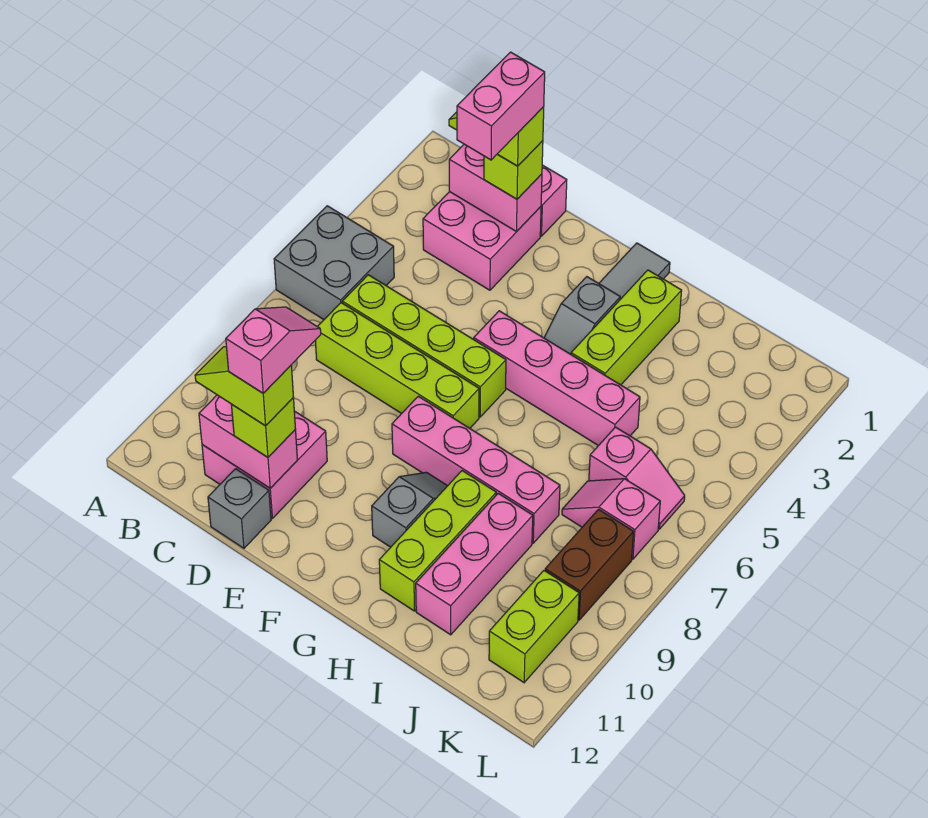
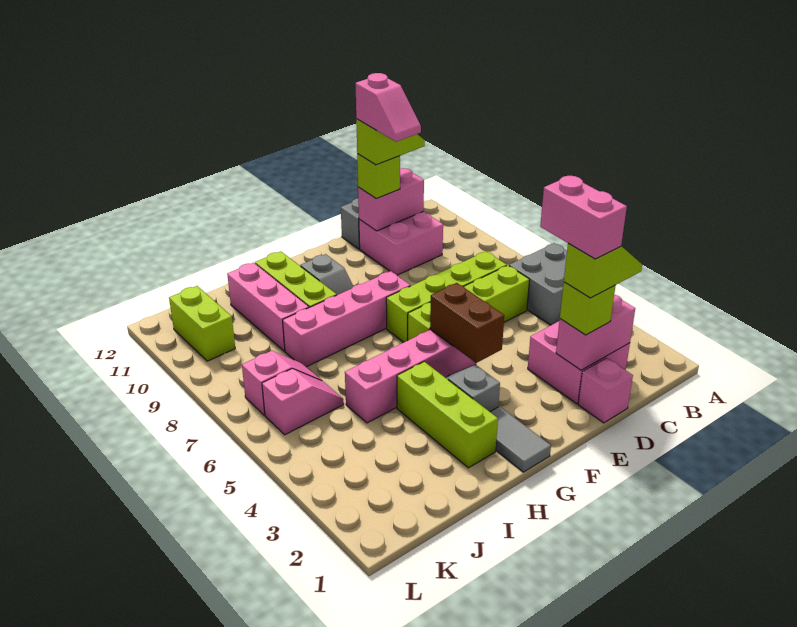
pink 1x2 slope [589,427,685,529] -> pink 1x2 slope turned to [262,369,344,435]
brown 1x2 brick [545,509,634,620] -> brown 1x2 brick moved to [430,283,504,363]

